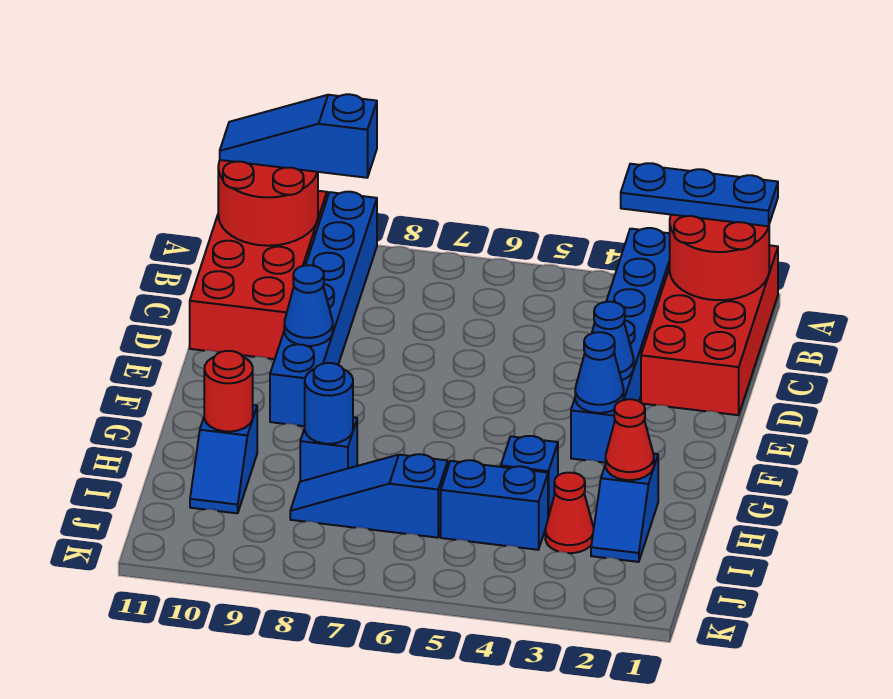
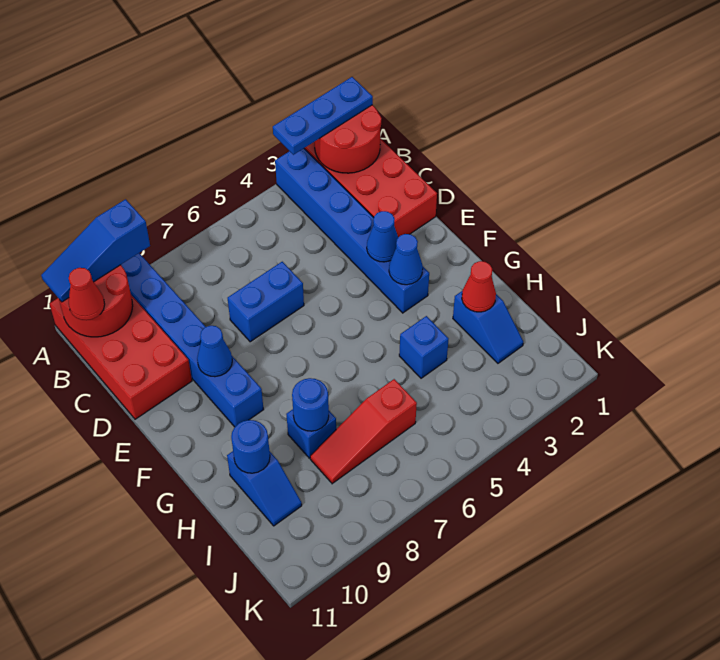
red 1x1 round brick [204,351,253,432] -> blue 1x1 round brick [231,420,270,473]
red 1x1 cone [545,473,594,553] -> red 1x1 cone moved to [69,268,105,320]
blue 1x2 brick [441,460,548,550] -> blue 1x2 brick moved to [228,262,304,342]
blue 1x3 slope [290,454,448,538] -> red 1x3 slope [310,379,417,484]

